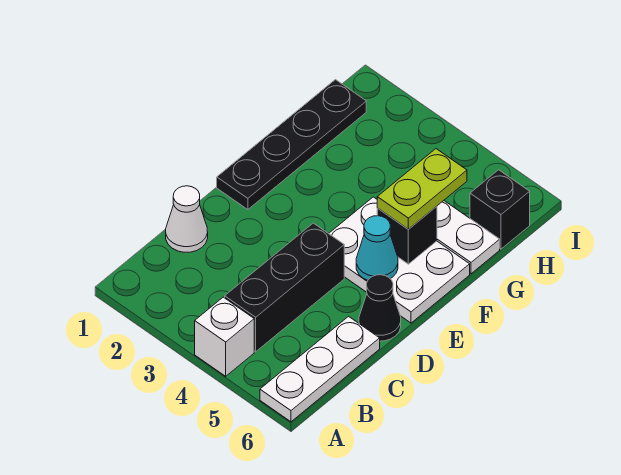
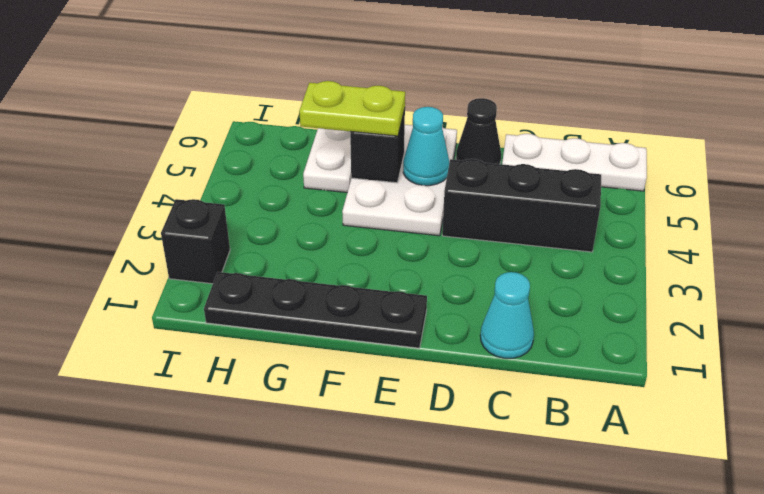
white 1x1 brick [195,297,254,376] -> none
white 1x1 cone [166,186,208,252] -> cyan 1x1 cone [480,272,534,358]
black 1x1 brick [470,170,530,249] -> black 1x1 brick moved to [161,199,230,284]

